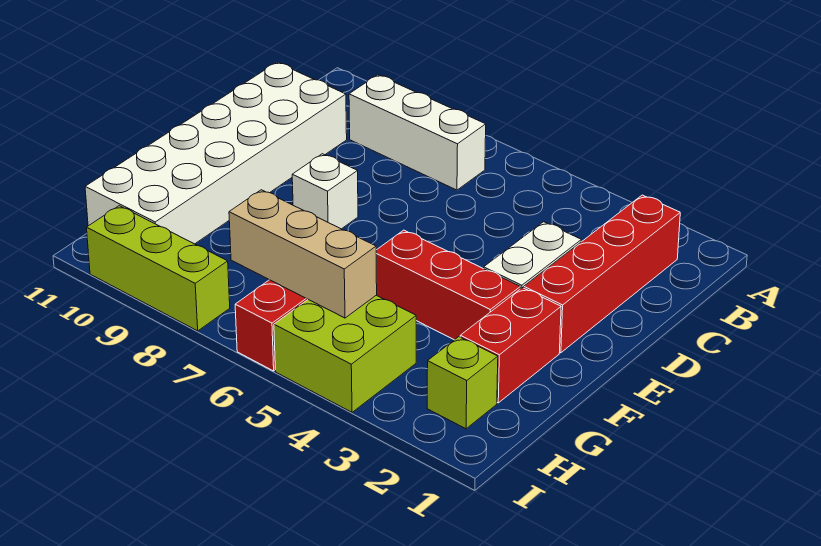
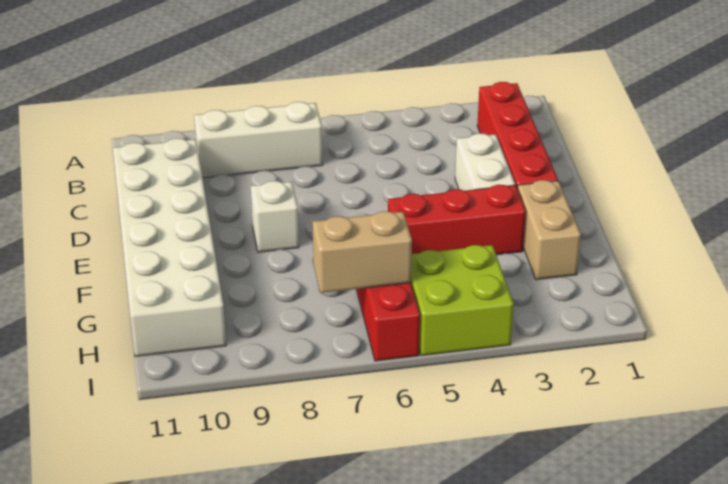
red 1x2 brick [460,288,561,403] -> tan 1x2 brick [518,180,581,280]
lime 1x1 brick [427,337,498,429] -> none
tan 1x3 brick [229,190,377,318] -> tan 1x2 brick [312,211,412,293]
lime 1x3 brick [87,206,230,331] -> none

